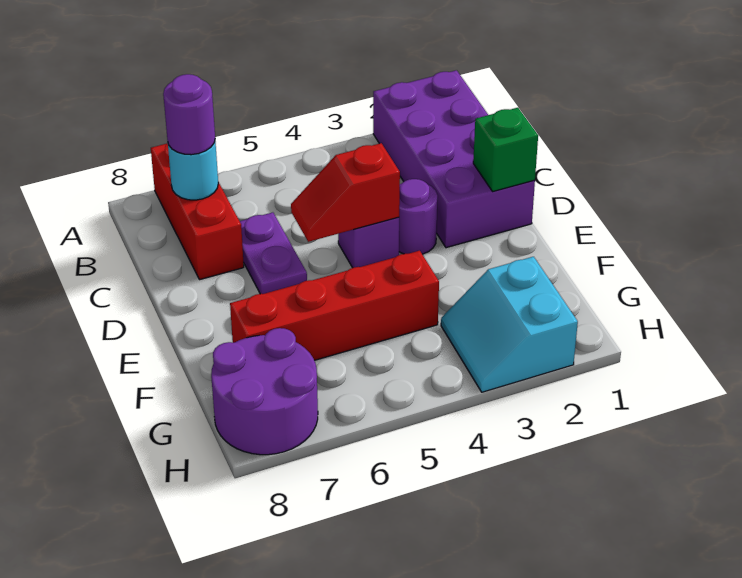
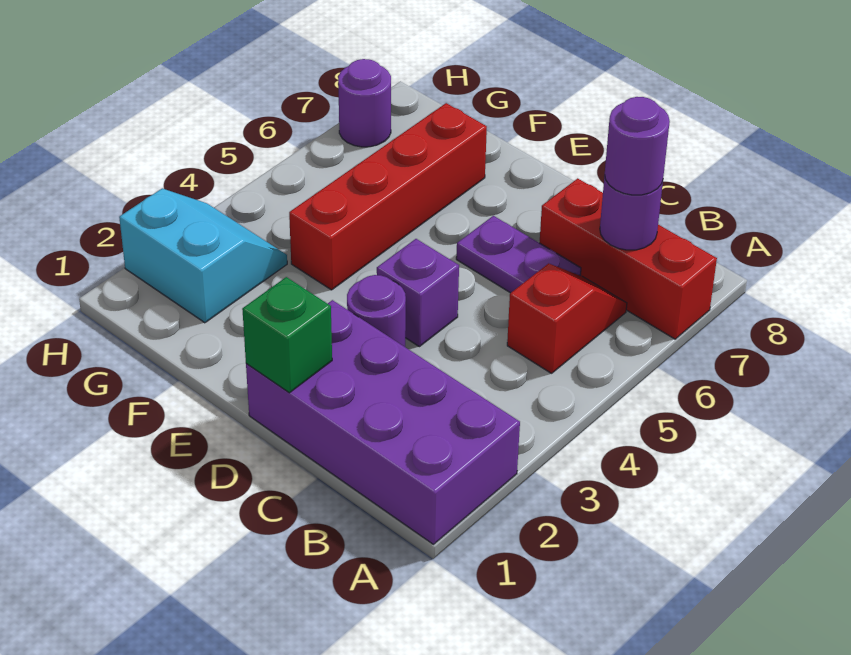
cyan 1x1 round brick [168,142,218,200] -> purple 1x1 round brick [600,176,663,250]
red 1x2 slope [291,143,400,242] -> red 1x2 slope moved to [507,263,627,373]
purple 2x2 round brick [211,328,318,455] -> purple 1x1 round brick [338,59,391,147]

